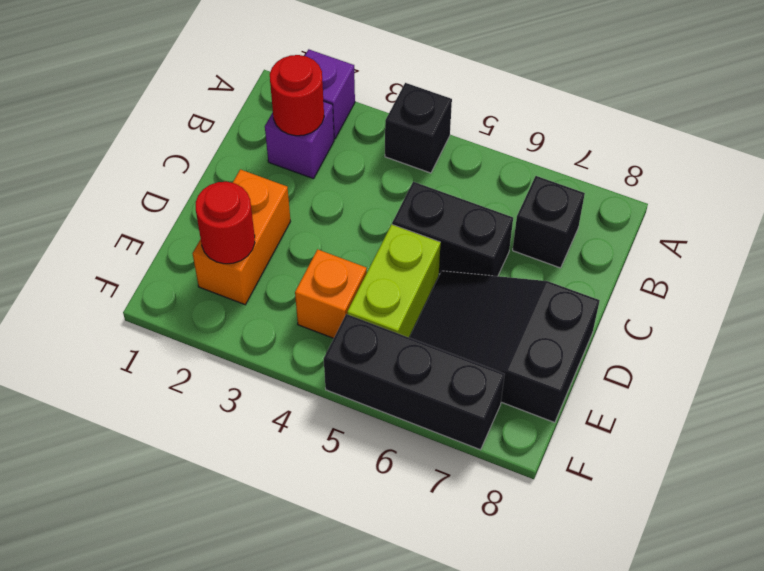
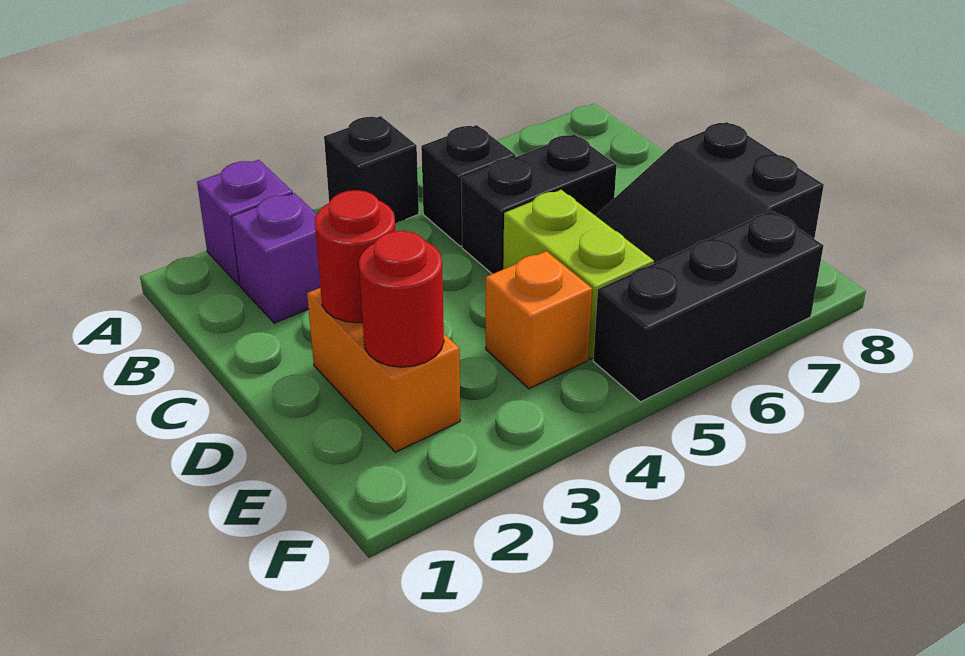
red 1x1 round brick [270,55,324,136] -> red 1x1 round brick moved to [315,190,396,323]
black 1x1 brick [513,176,585,268] -> black 1x1 brick moved to [421,125,516,246]

